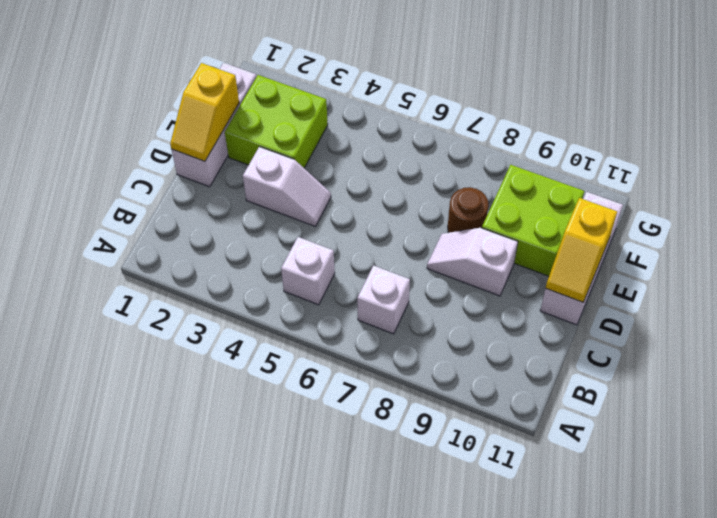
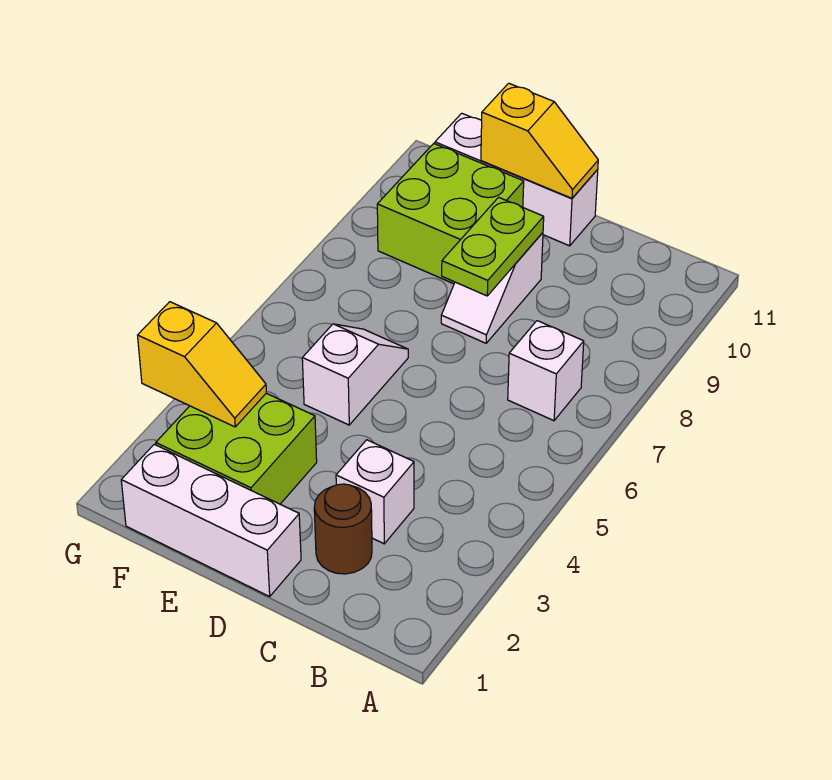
white 1x1 brick [281,237,335,305] -> white 1x1 brick moved to [336,440,414,544]
yellow 1x2 slope [170,63,239,161] -> yellow 1x2 slope moved to [138,302,266,427]
white 1x2 slope [243,147,331,227] -> white 1x2 slope moved to [302,324,408,425]
none -> lime 1x2 plate [442,197,544,296]
brown 1x1 round brick [448,187,489,233] -> brown 1x1 round brick moved to [314,484,372,574]

